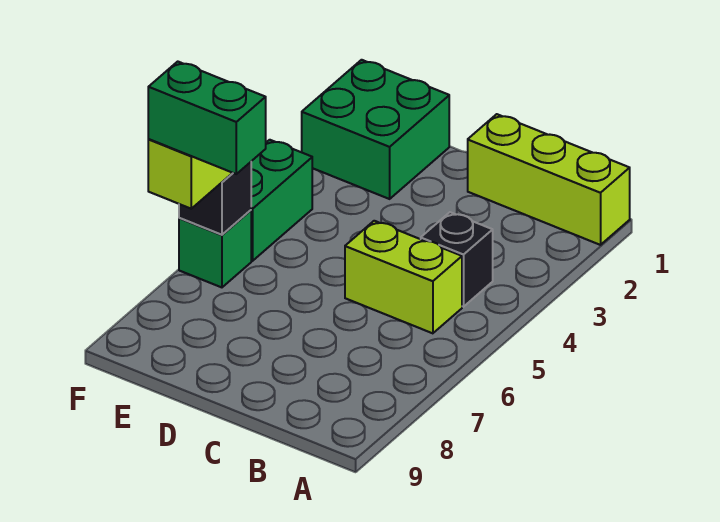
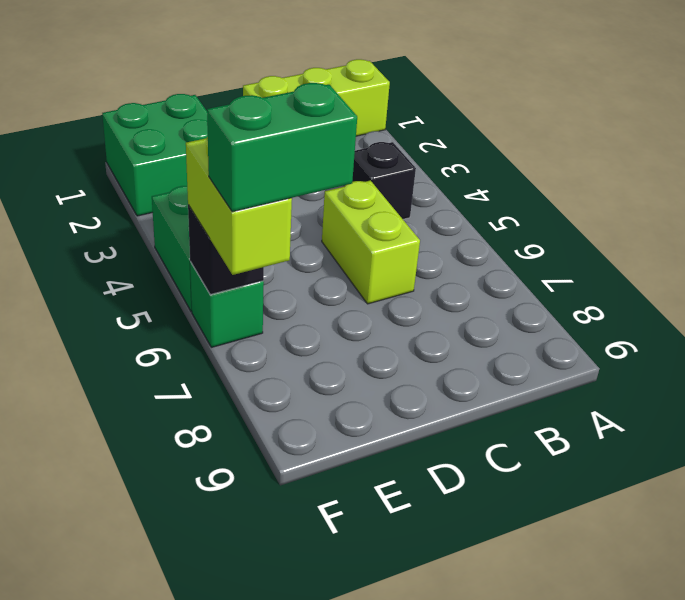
lime 1x2 brick [345,221,462,333] -> lime 1x2 brick turned to [322,180,420,304]

